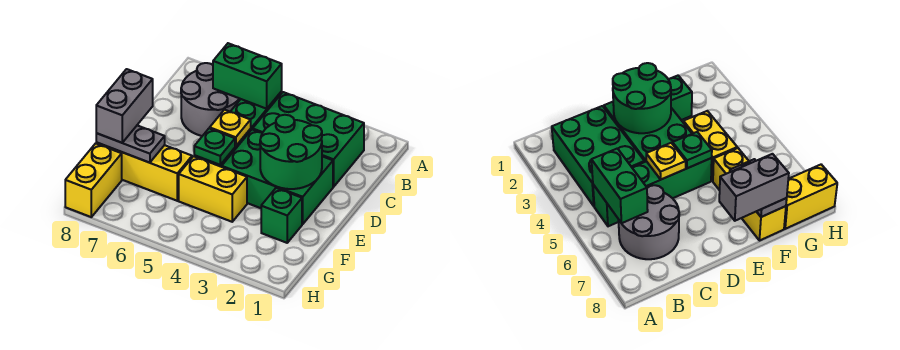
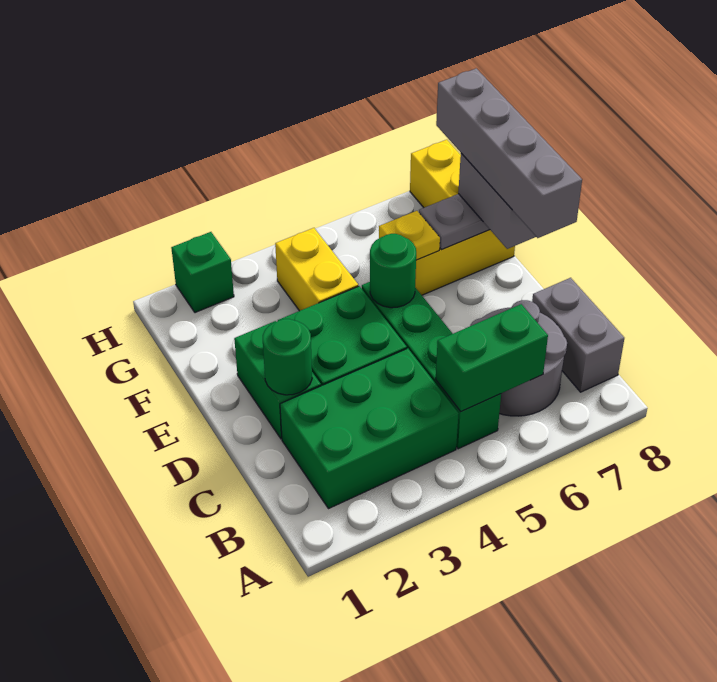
none -> grey 1x2 brick [532,278,624,392]
green 2x2 round brick [260,115,322,189] -> green 1x1 round brick [263,319,312,395]
yellow 1x1 plate [210,110,251,146] -> yellow 1x1 plate moved to [379,211,440,260]
none -> grey 1x4 brick [436,68,582,238]
green 1x1 plate [194,128,235,165] -> green 1x1 round brick [370,234,416,308]
green 1x1 brick [261,188,302,243] -> green 1x1 brick moved to [171,232,234,313]
yellow 1x2 brick [179,156,247,222] -> yellow 1x2 brick turned to [275,228,358,311]

